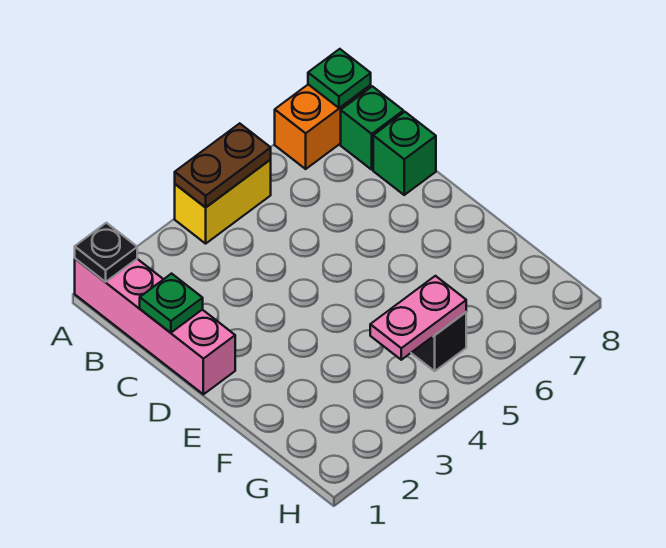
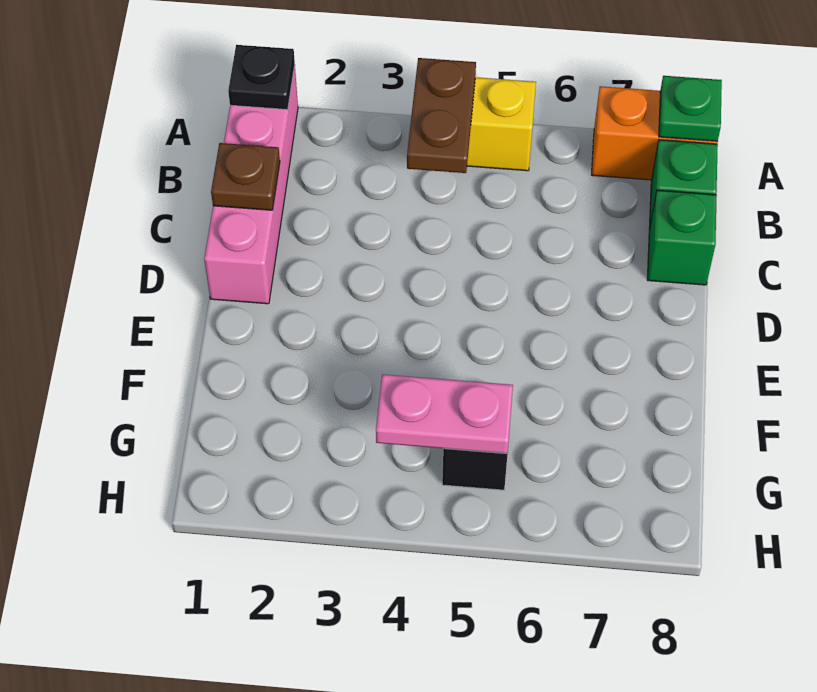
brown 1x2 plate [175,123,271,208] -> brown 1x2 plate turned to [407,58,476,173]
green 1x1 plate [140,274,203,333] -> brown 1x1 plate [211,143,280,210]

